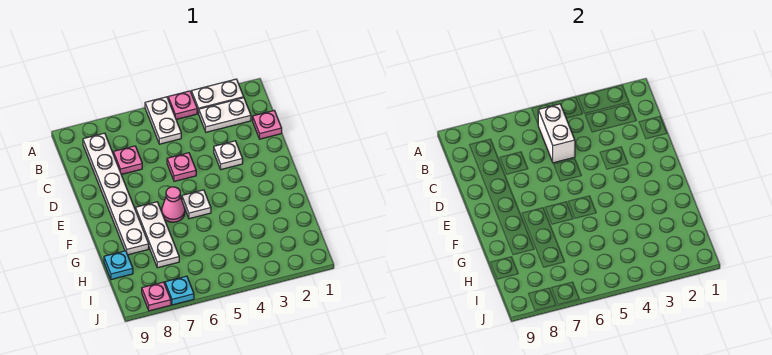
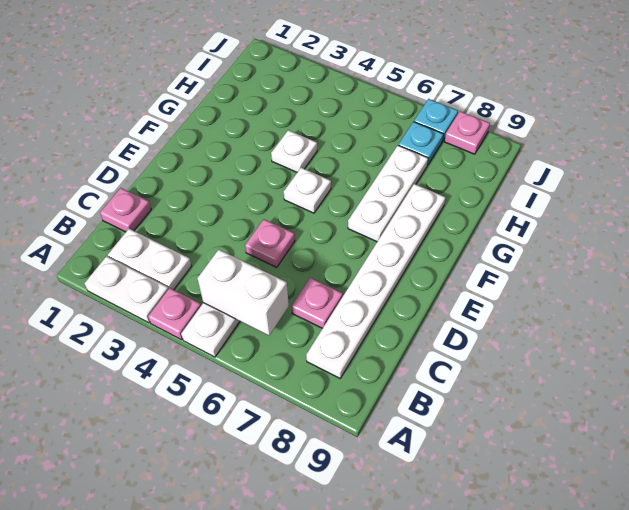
white 1x2 brick [538,104,575,163] -> white 1x2 brick turned to [197,250,289,335]
white 1x1 plate [214,141,243,170] -> white 1x1 plate moved to [271,130,317,172]
pink 1x1 cone [162,187,185,222] -> none
cyan 1x1 plate [104,251,133,280] -> cyan 1x1 plate moved to [398,122,443,165]

